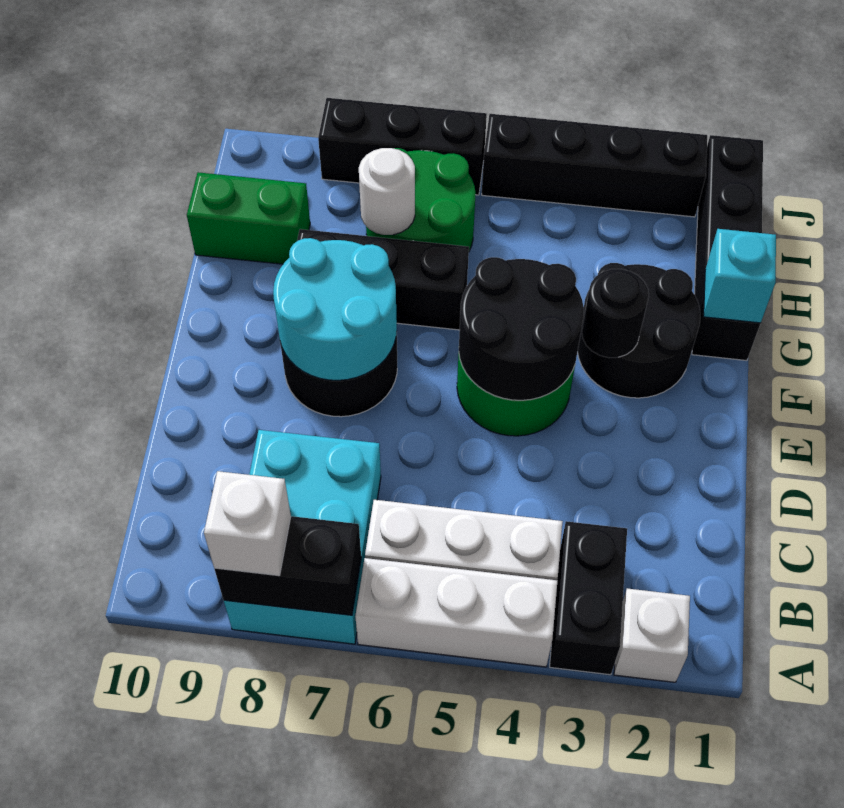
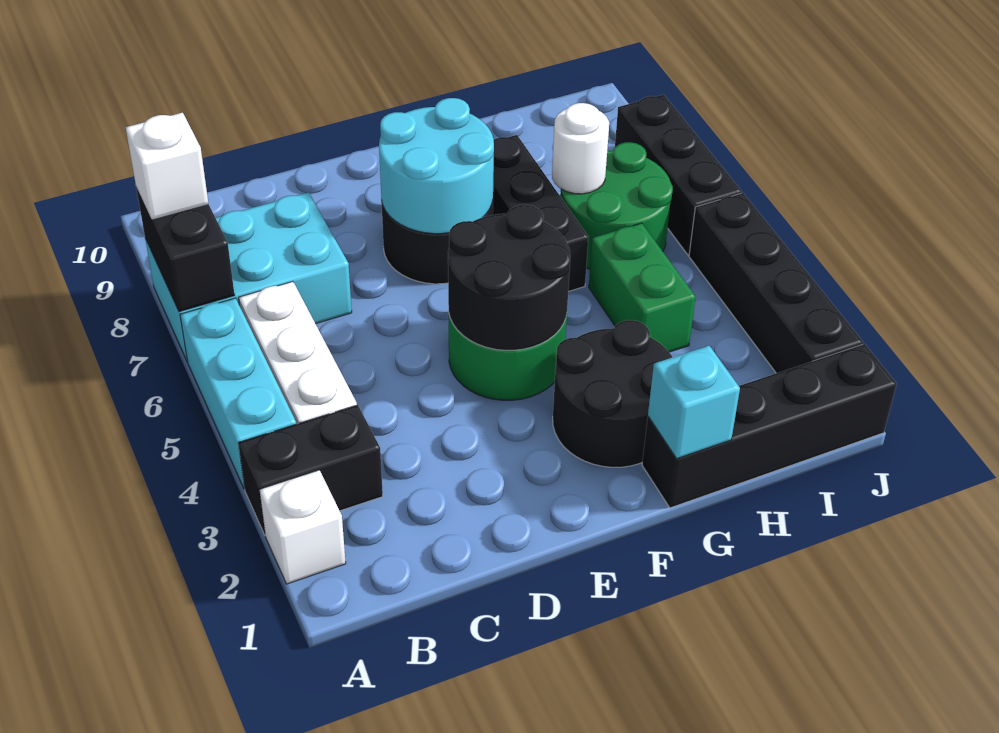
white 1x3 brick [355,558,557,667] -> cyan 1x3 brick [180,298,296,489]
black 1x1 round brick [582,269,649,358] -> none
green 1x2 brick [187,172,310,264] -> green 1x2 brick moved to [589,223,696,352]

